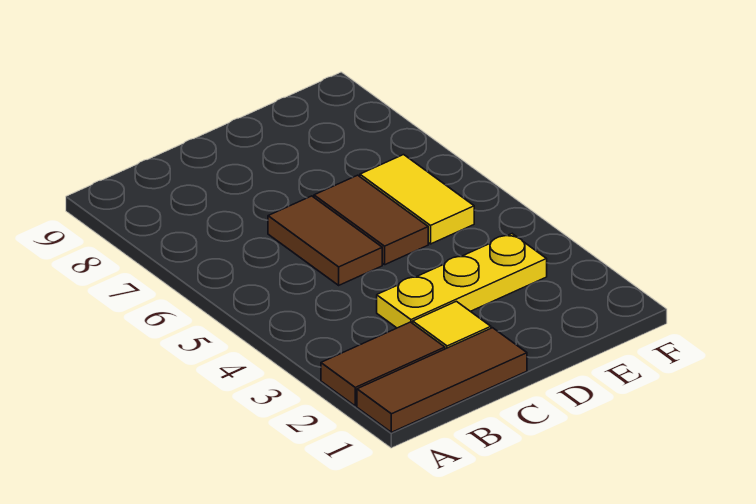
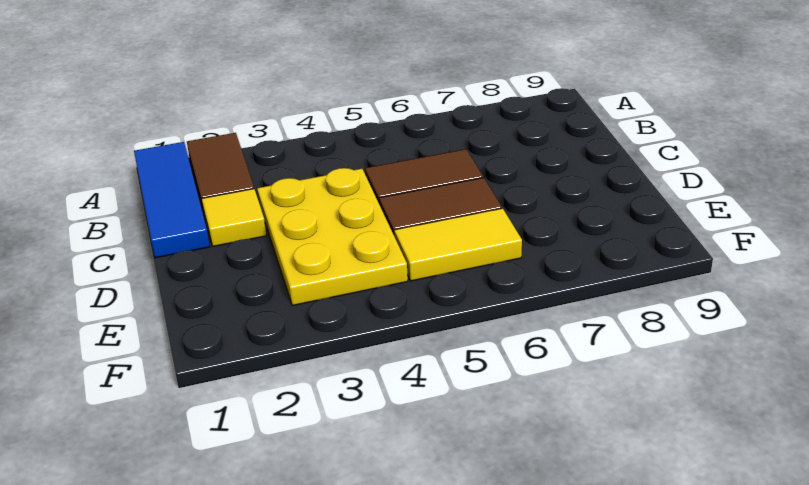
brown 1x3 tile [357,328,527,432] -> blue 1x3 tile [134,142,210,258]
yellow 1x3 plate [377,234,547,328] -> yellow 2x3 plate [257,168,408,306]

